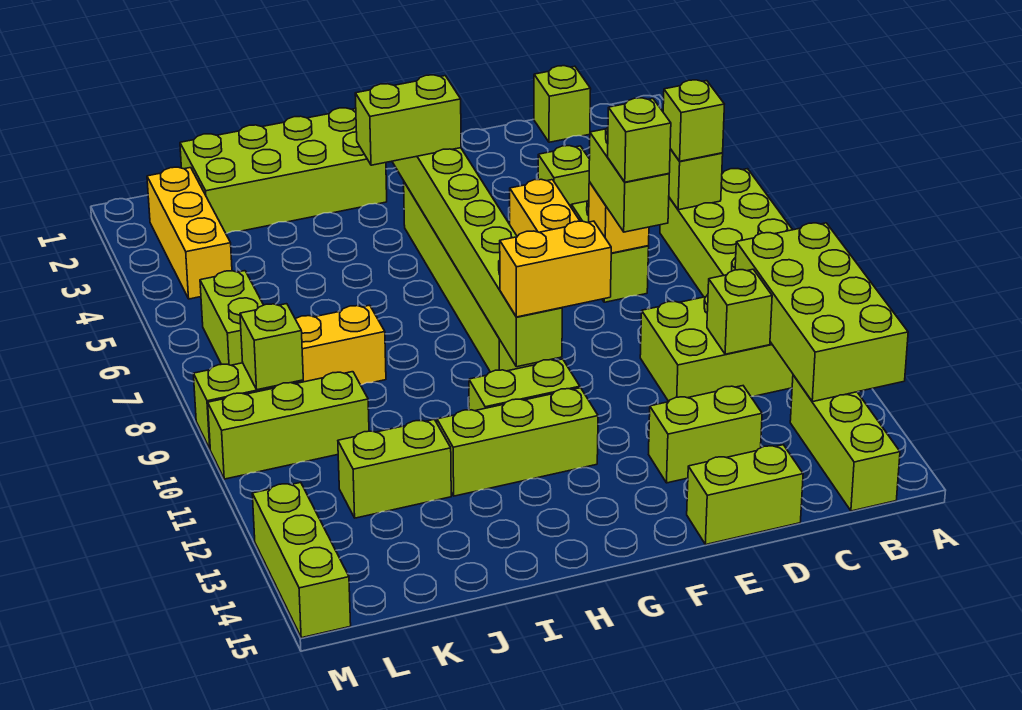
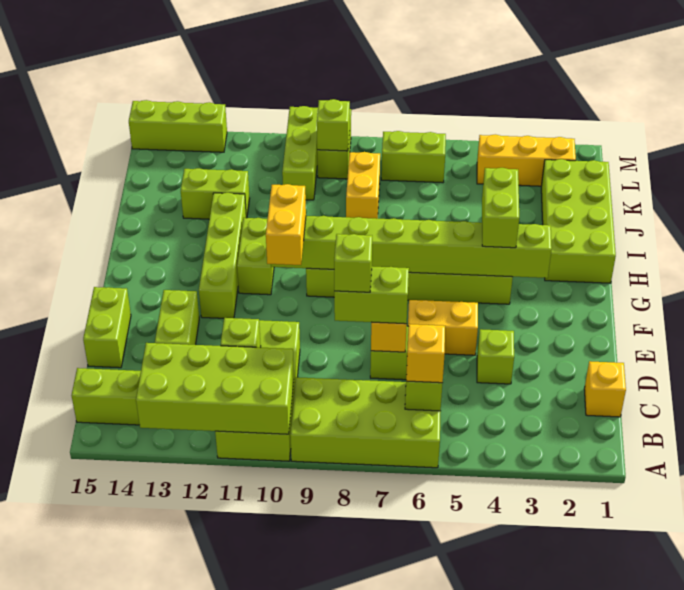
lime 1x1 brick [663,80,724,161] -> yellow 1x1 brick [406,324,445,383]
lime 1x1 brick [534,66,591,142] -> yellow 1x1 brick [584,361,626,417]
lime 1x3 brick [437,388,598,496] -> lime 1x4 brick [199,193,246,318]
lime 1x2 brick [338,419,451,518] -> lime 1x2 brick turned to [181,168,250,219]

